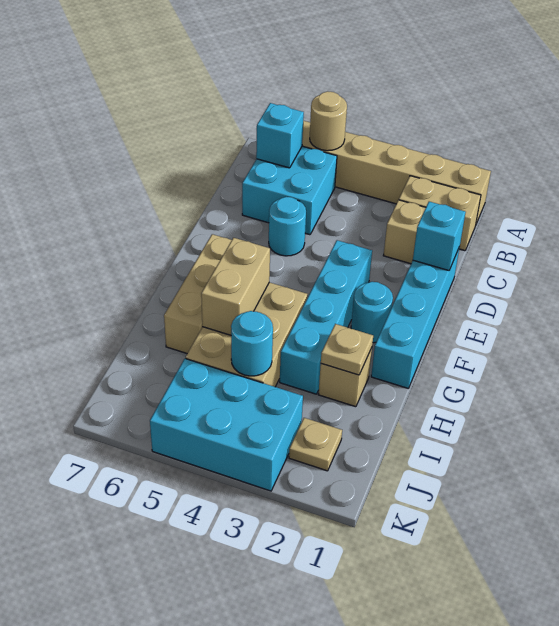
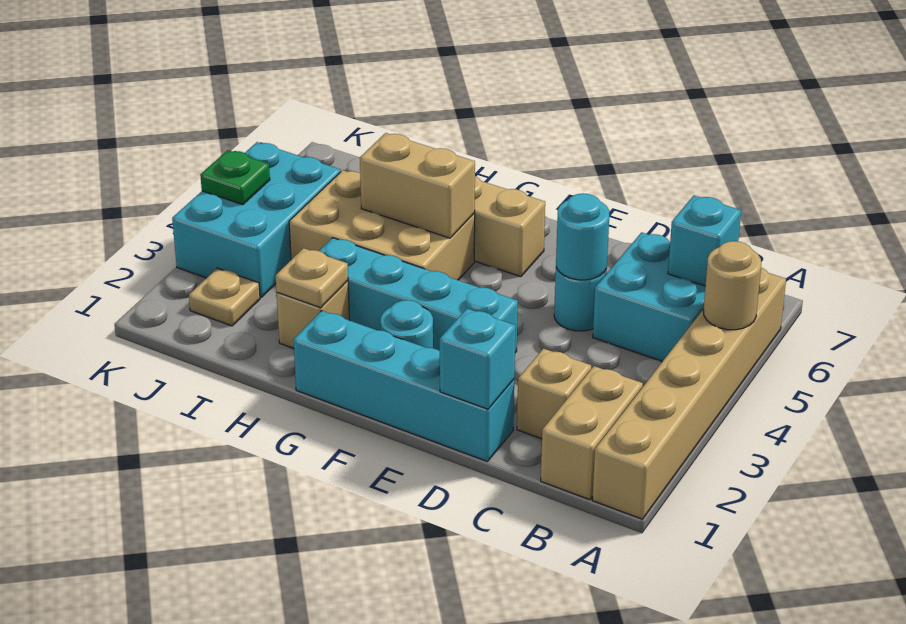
cyan 1x1 round brick [231,311,273,376] -> cyan 1x1 round brick moved to [556,194,609,280]
none -> green 1x1 plate [200,150,270,205]

